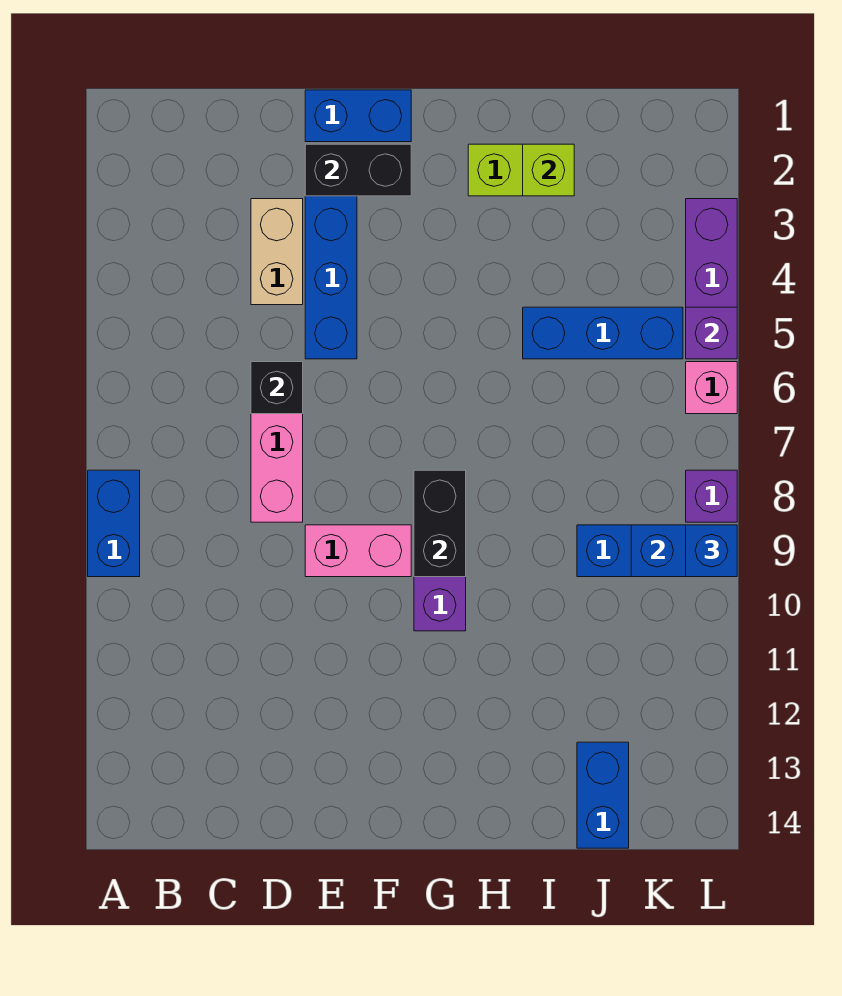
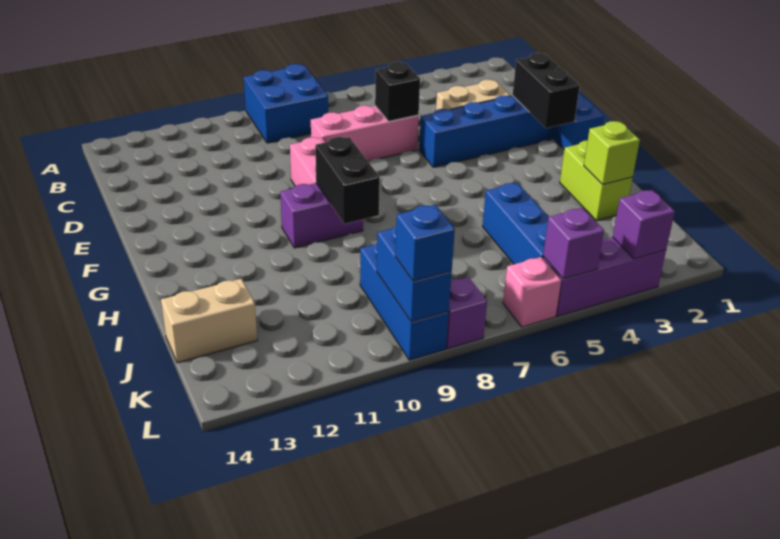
blue 1x2 brick [88,470,140,577] -> blue 2x2 brick [244,64,328,143]
black 1x2 brick [414,470,466,577] -> black 1x2 brick turned to [315,137,380,224]
blue 1x2 brick [577,742,629,848] -> tan 1x2 brick [161,279,257,363]
none -> purple 1x1 brick [613,190,675,259]

